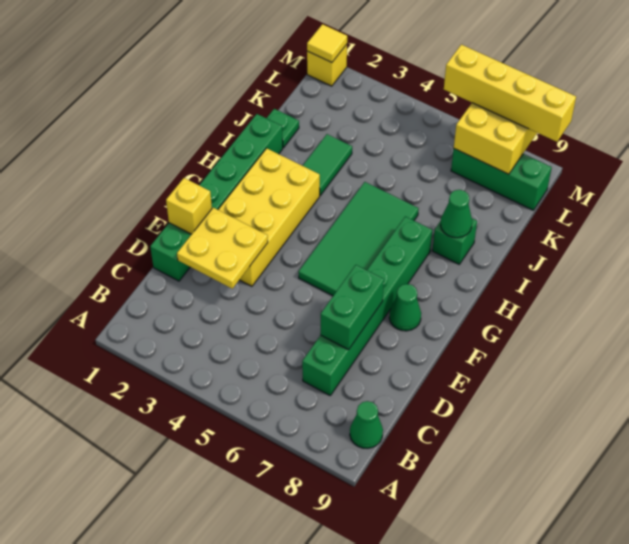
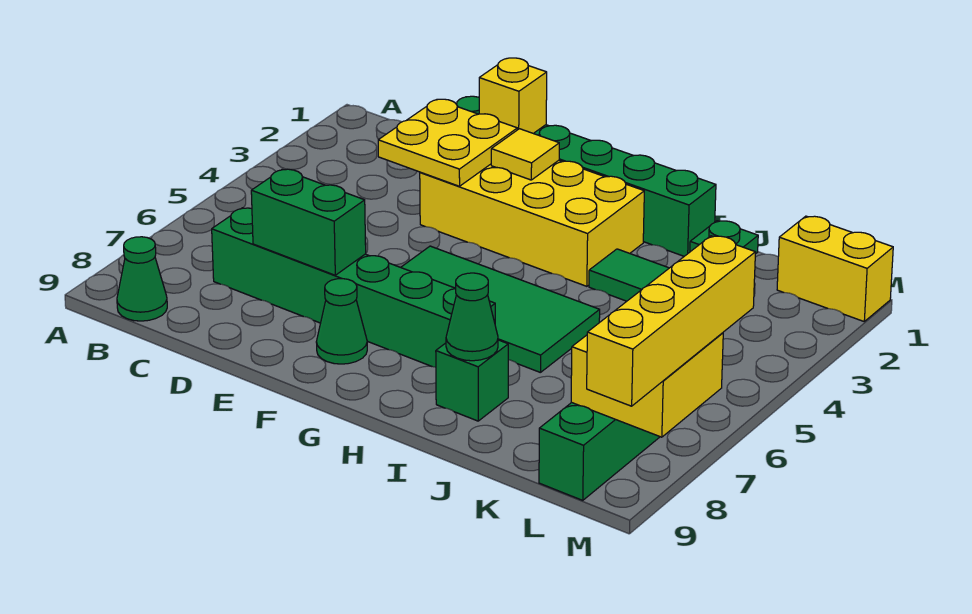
yellow 1x1 brick [307,44,347,86] -> yellow 1x2 brick [777,216,893,321]
yellow 1x1 tile [307,24,347,62] -> yellow 1x1 tile moved to [491,129,559,180]

